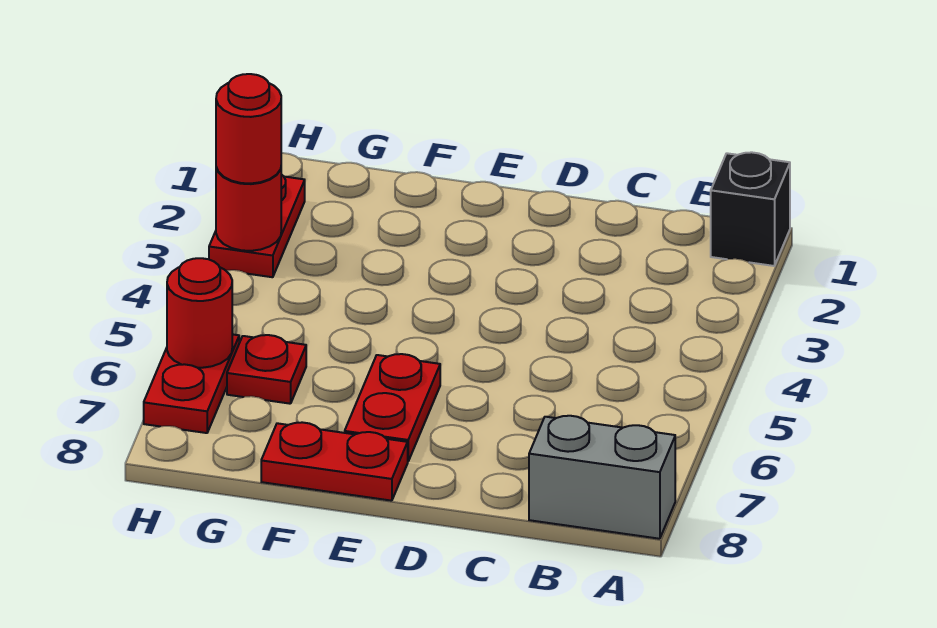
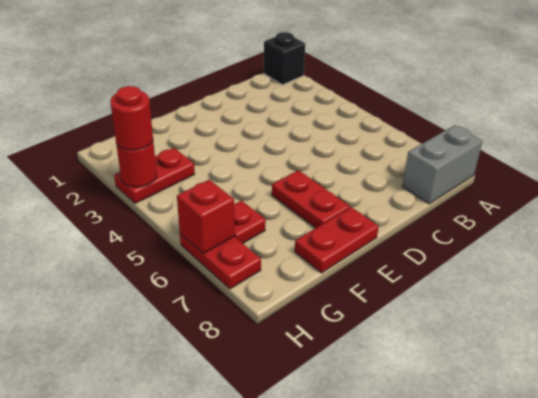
red 1x2 plate [209,175,305,277] -> red 1x2 plate turned to [114,148,195,203]
red 1x1 round brick [167,258,232,368] -> red 1x1 brick [177,180,235,253]

